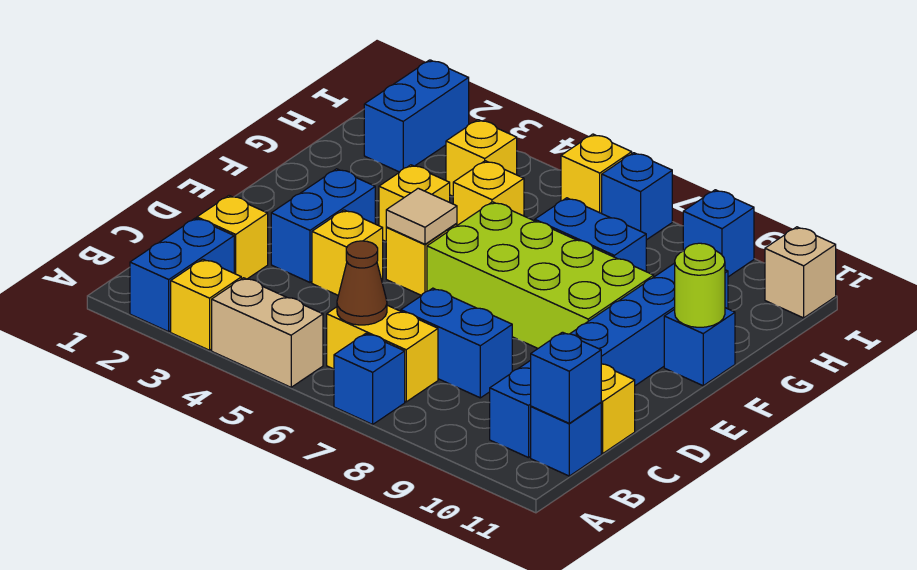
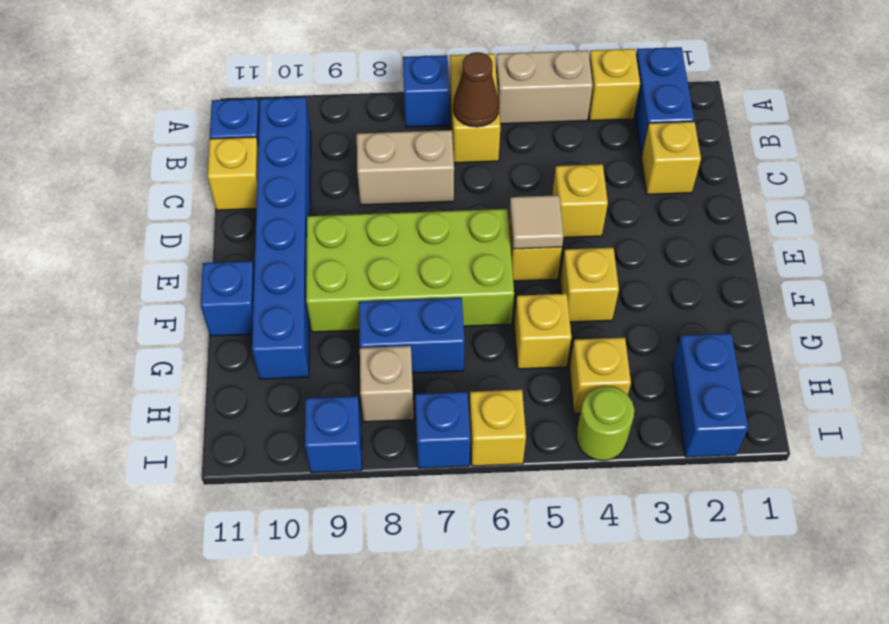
yellow 1x2 brick [327,305,438,402] -> yellow 1x2 brick turned to [450,54,500,163]
blue 1x1 brick [531,332,601,423] -> none
blue 1x2 brick [401,288,512,398] -> tan 1x2 brick [357,130,454,205]
blue 1x2 brick [271,169,375,282] -> none
lime 1x1 round brick [675,243,725,327] -> lime 1x1 round brick moved to [576,386,634,461]
tan 1x1 brick [765,227,836,318] -> tan 1x1 brick moved to [360,346,414,422]

